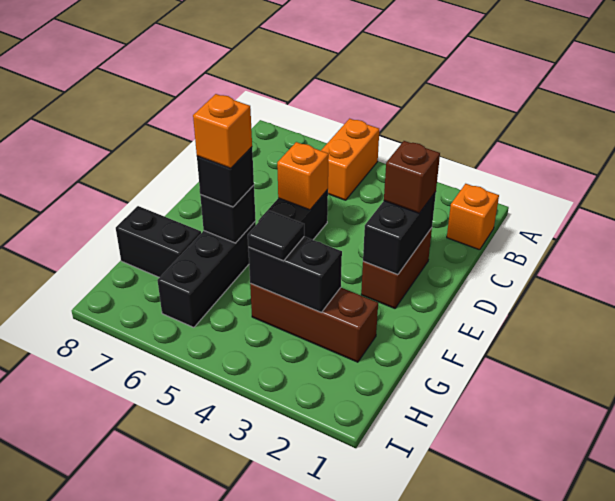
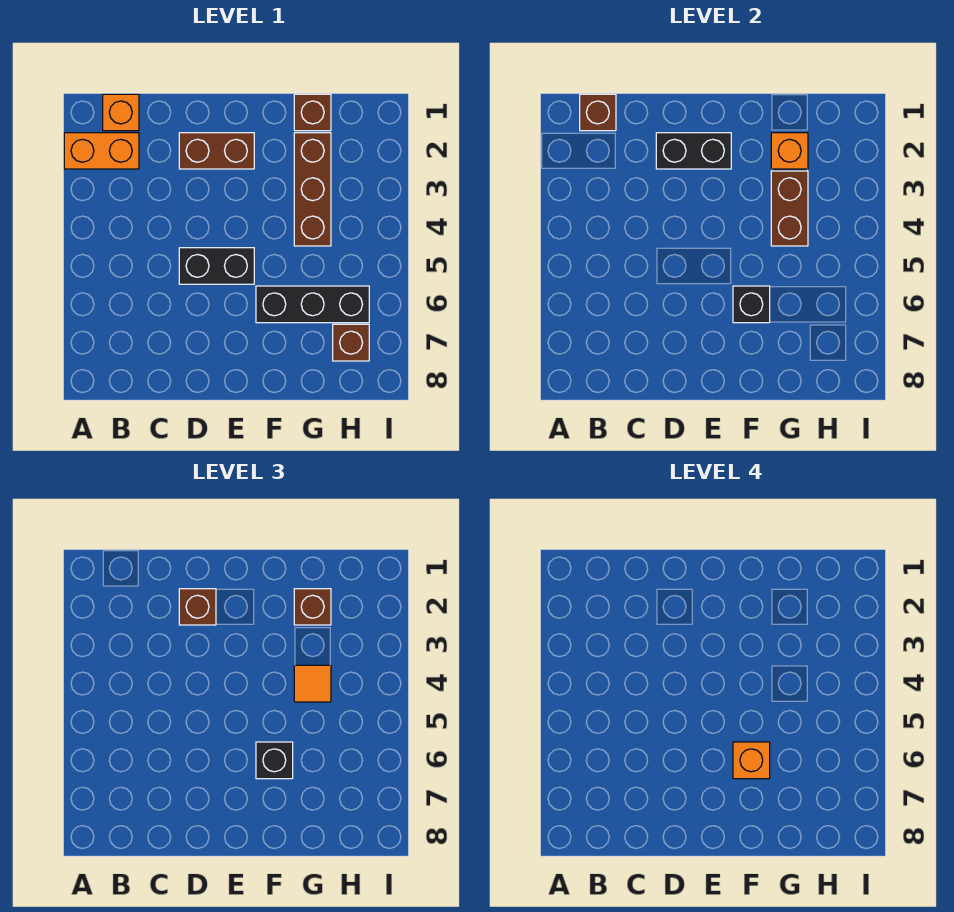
orange 1x2 brick [321,119,379,200] -> orange 1x2 brick moved to [64,133,139,169]
none -> brown 1x1 brick [580,94,616,131]
orange 1x1 brick [277,142,329,210] -> orange 1x1 brick moved to [771,133,808,169]
none -> brown 1x1 brick [294,94,331,131]
none -> brown 1x1 brick [294,589,331,625]
black 1x2 brick [248,237,342,312] -> brown 1x2 brick [771,171,808,246]
black 1x1 tile [248,211,304,261] -> orange 1x1 tile [294,665,331,702]
black 1x2 brick [116,206,201,278] -> none
none -> brown 1x1 brick [333,324,369,361]

